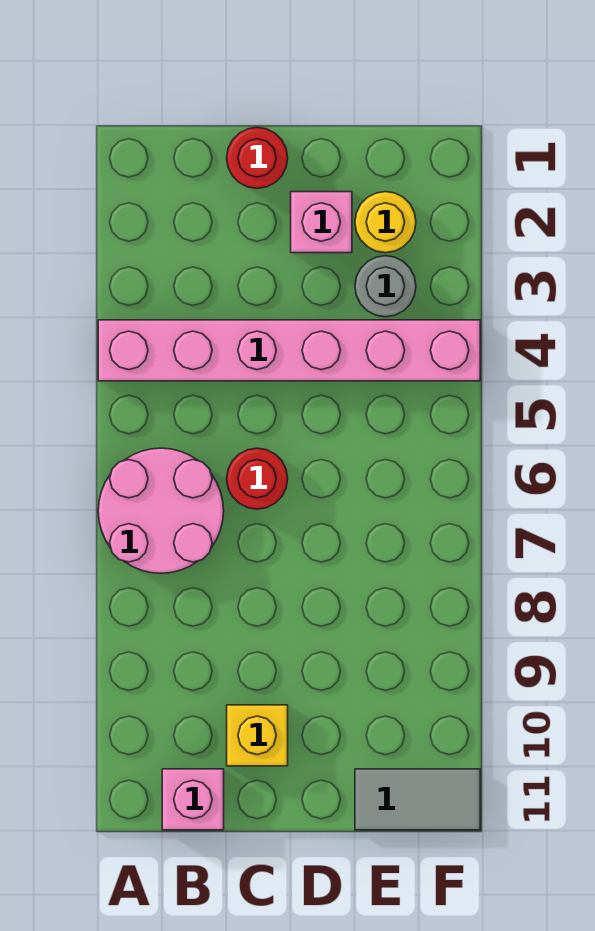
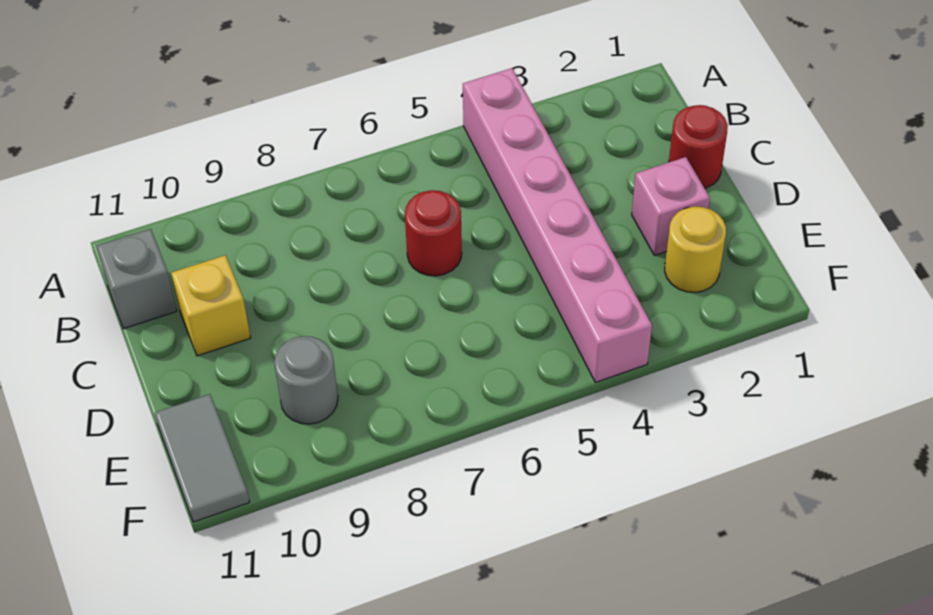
pink 2x2 round brick [98,448,224,573] -> none
pink 1x1 brick [162,769,224,830] -> grey 1x1 brick [97,229,177,329]
grey 1x1 round brick [355,256,416,317] -> grey 1x1 round brick moved to [274,336,338,424]

